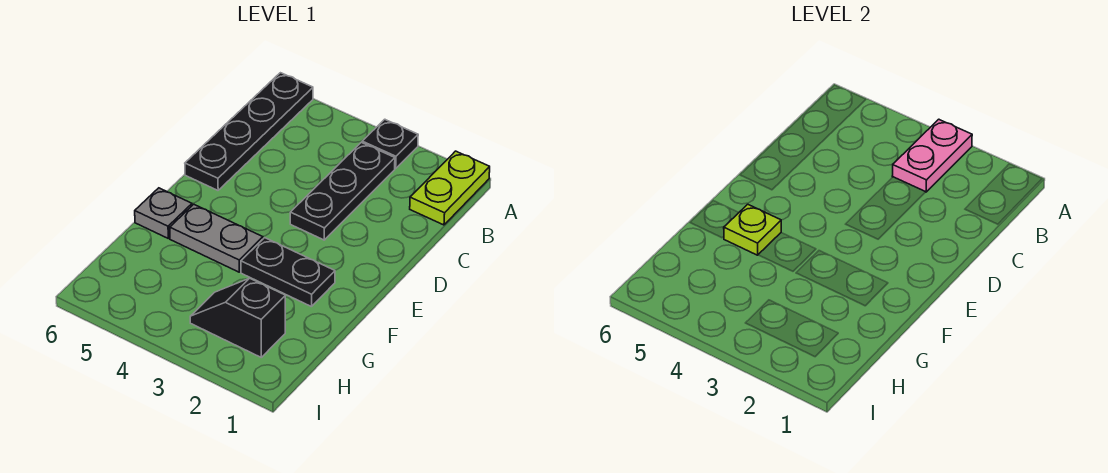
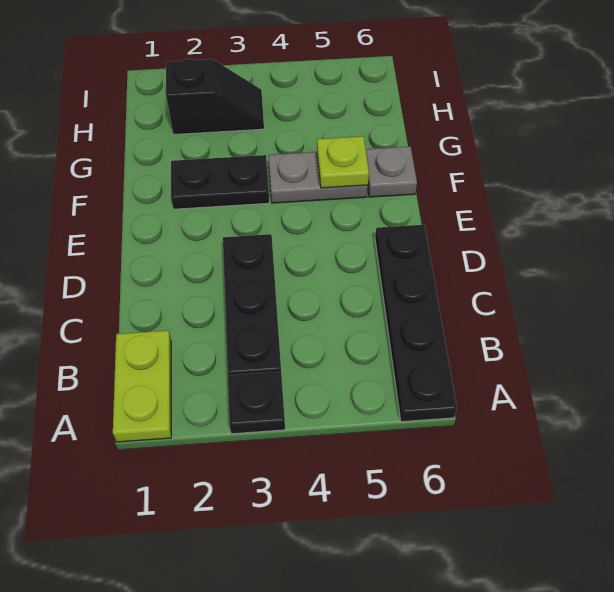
pink 1x2 plate [892,119,972,192] -> none

